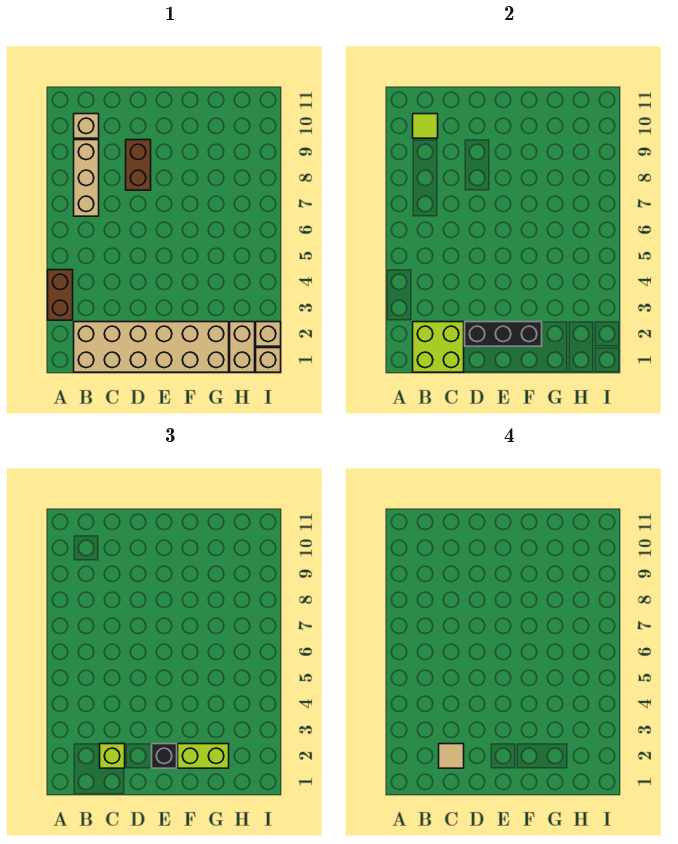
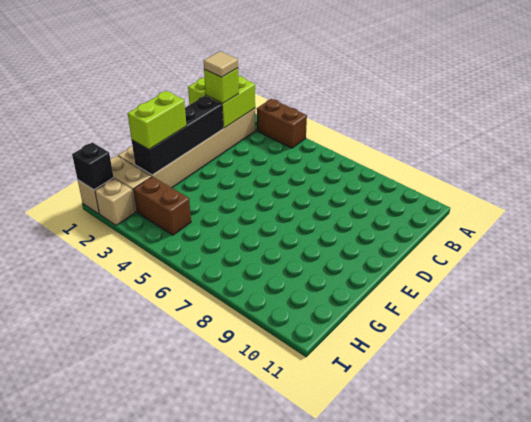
tan 1x3 brick [74,140,99,216] -> none
tan 1x1 brick [74,114,99,138] -> none
lime 1x1 tile [413,114,438,138] -> none
black 1x3 brick [465,322,542,346] -> black 1x4 brick [132,96,223,175]
brown 1x2 brick [126,140,151,190] -> brown 1x2 brick moved to [134,176,191,235]
black 1x1 brick [152,744,177,768] -> black 1x1 brick moved to [72,142,114,190]

